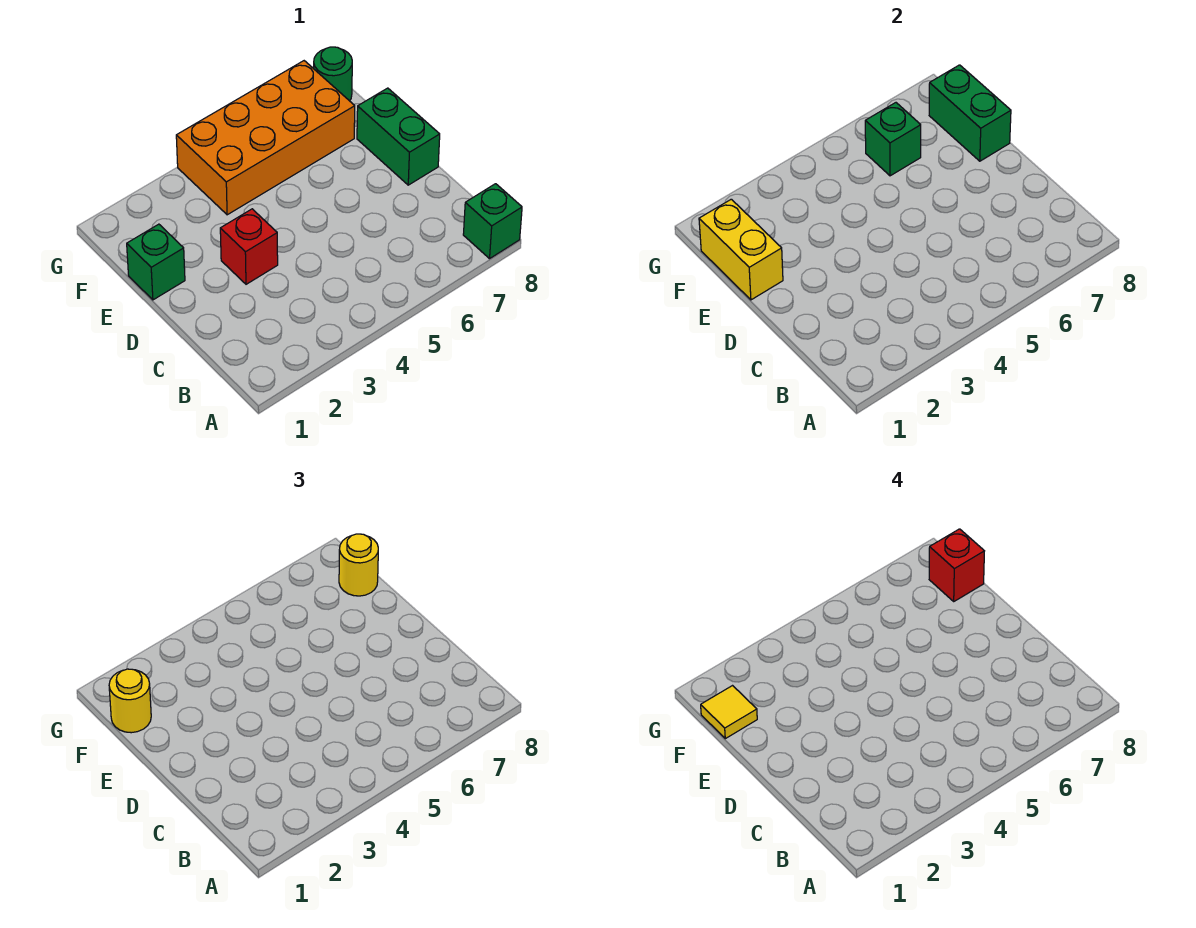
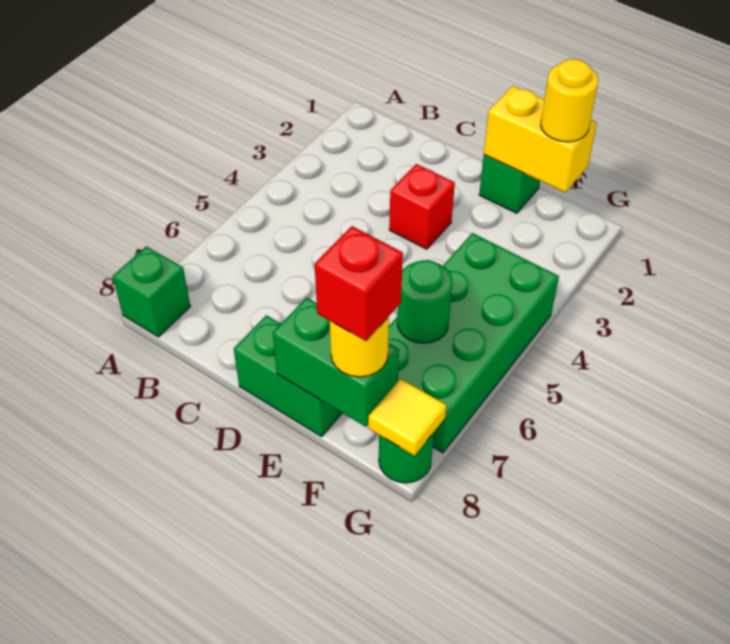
yellow 1x1 tile [701,686,757,739] -> yellow 1x1 tile moved to [368,379,447,456]
orange 2x4 brick [176,61,355,215] -> green 2x4 brick [388,233,559,453]
green 1x1 brick [865,103,921,176] -> green 1x1 round brick [397,260,453,343]

